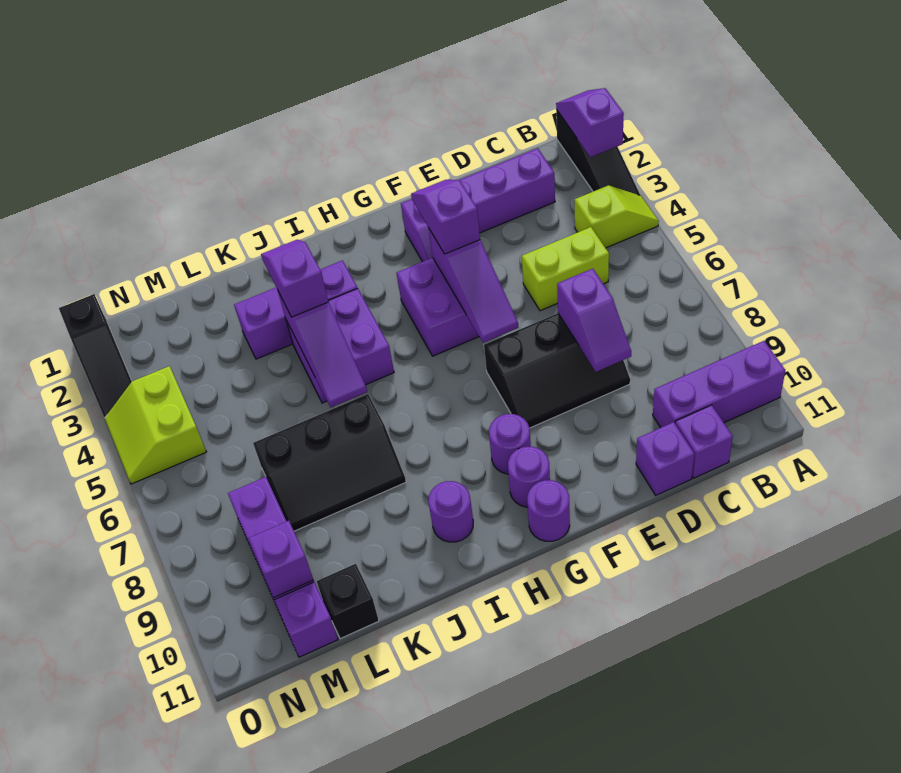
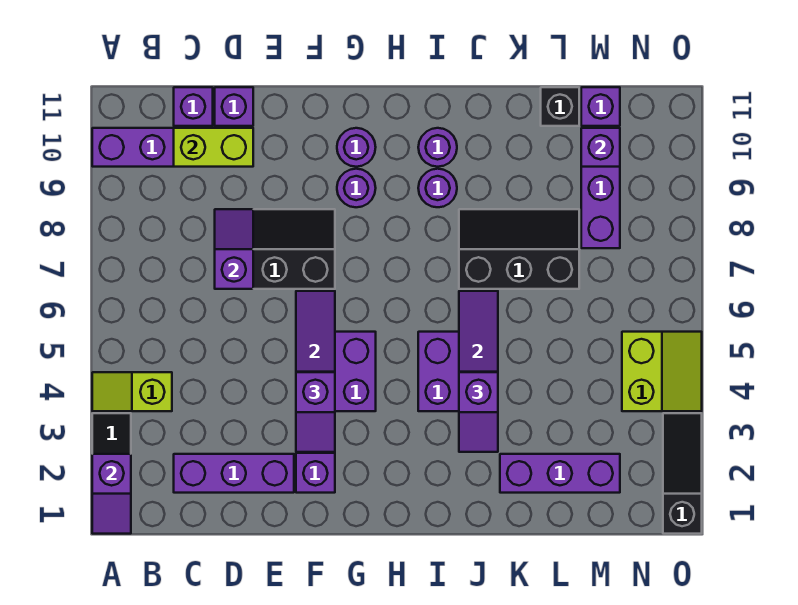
lime 1x2 brick [522,227,609,311] -> lime 1x2 brick moved to [174,128,253,167]
purple 1x1 round brick [527,480,570,541] -> purple 1x1 round brick moved to [418,169,457,207]
purple 1x3 brick [234,260,357,359] -> purple 1x3 brick moved to [500,454,620,493]

